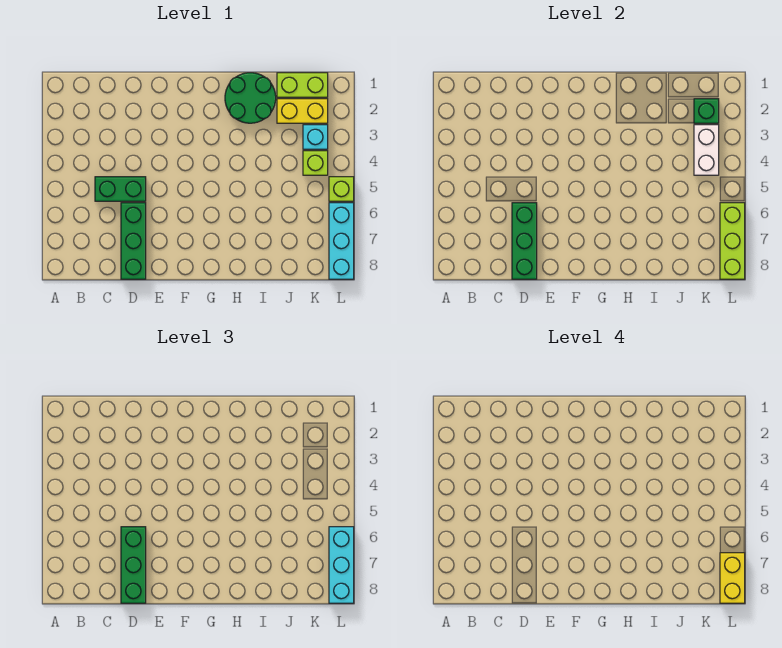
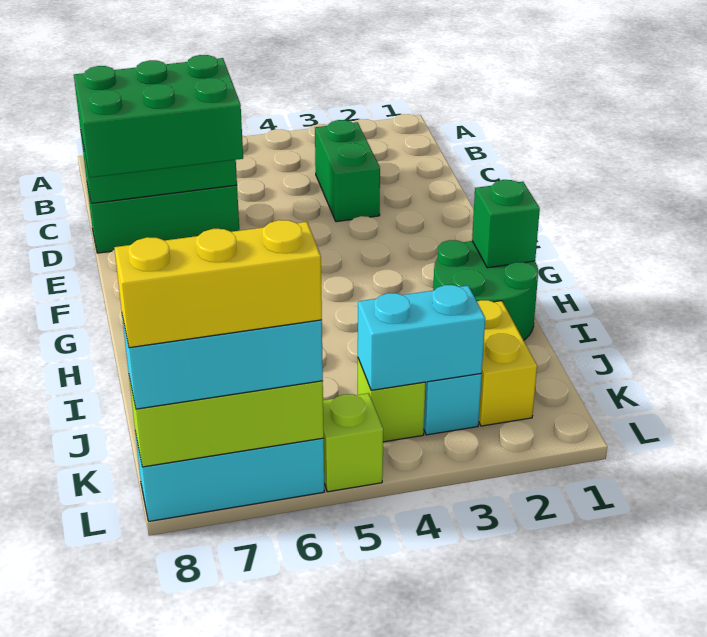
green 1x2 brick [95,177,146,201] -> green 1x2 brick moved to [315,120,380,222]
green 1x3 brick [121,527,146,603] -> green 2x3 brick [74,55,243,178]
lime 1x2 brick [277,73,328,97] -> none
green 1x1 brick [694,99,719,123] -> green 1x1 brick moved to [472,180,540,268]
white 1x2 brick [694,125,719,175] -> cyan 1x2 brick [358,285,485,390]
yellow 1x2 brick [720,553,745,603] -> yellow 1x3 brick [114,220,322,348]

